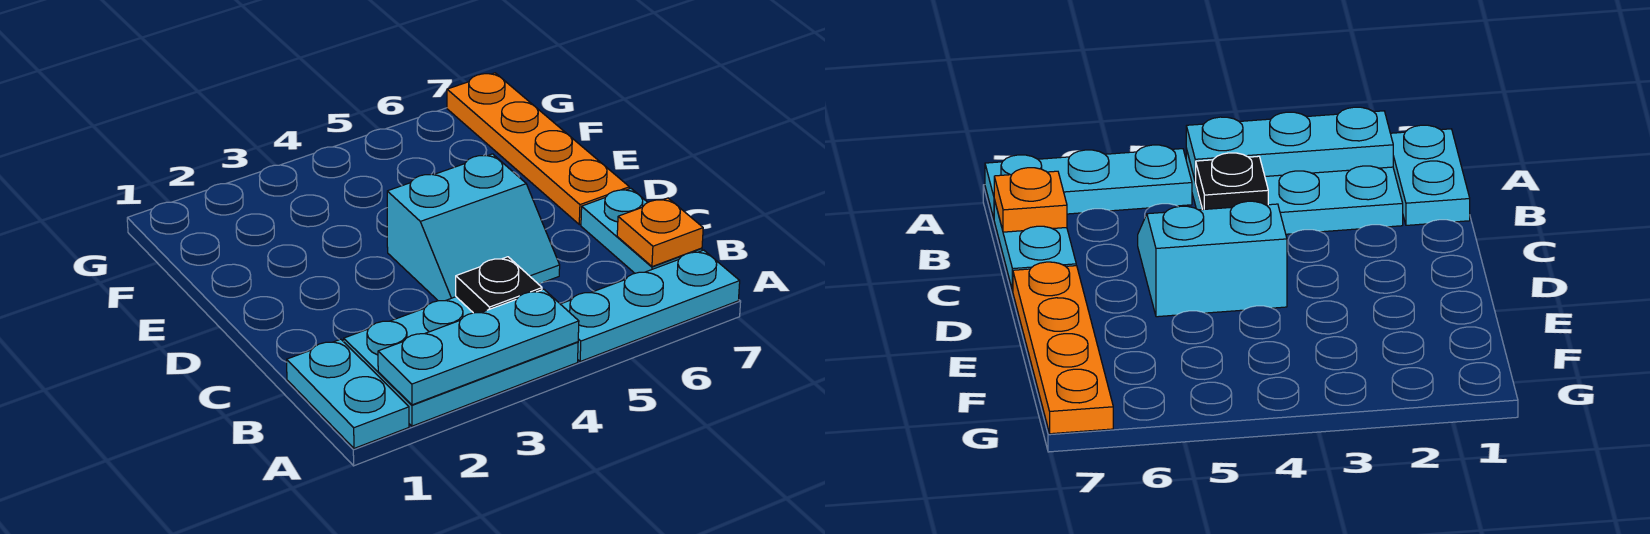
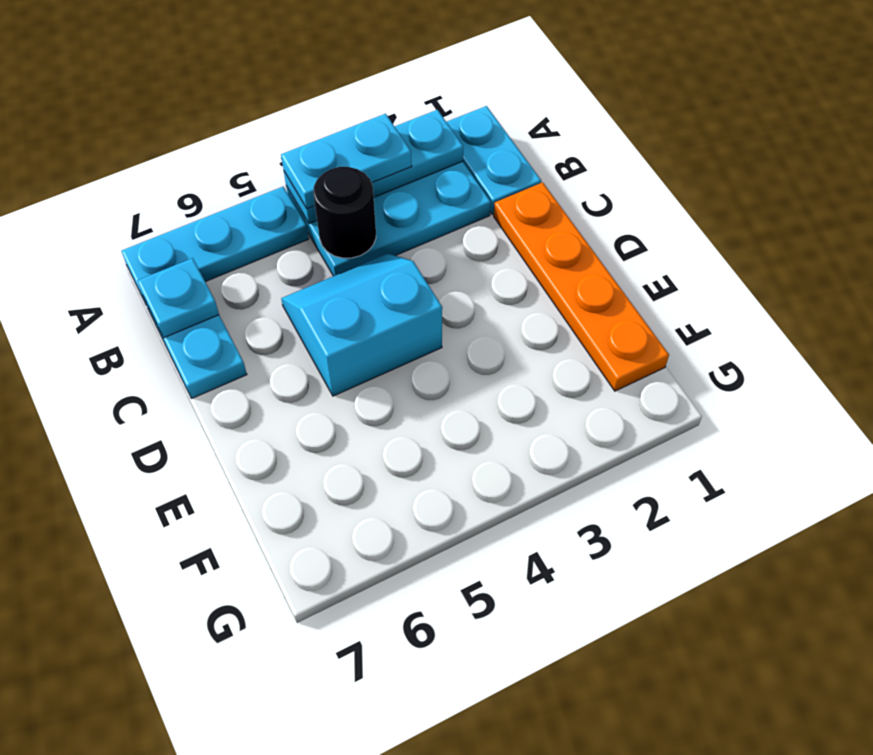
none -> cyan 1x2 plate [281,114,412,209]
black 1x1 plate [456,257,542,313] -> black 1x1 round brick [313,167,376,258]
orange 1x1 plate [617,198,703,267] -> cyan 1x1 plate [137,258,219,338]
orange 1x4 plate [447,73,629,225] -> orange 1x4 plate moved to [494,182,669,391]

